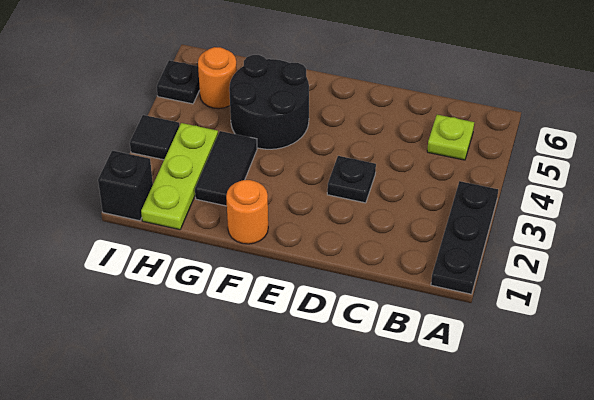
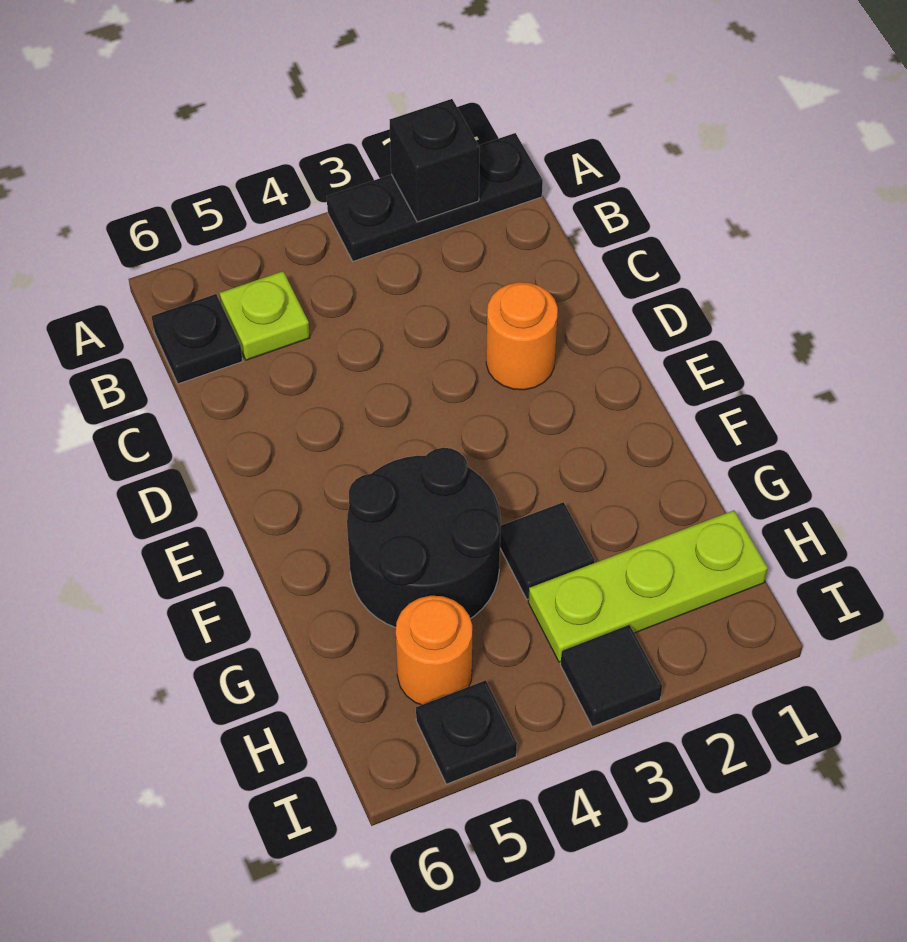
black 1x1 plate [327,156,376,203] -> black 1x1 plate moved to [152,294,242,384]
orange 1x1 round brick [226,180,268,244] -> orange 1x1 round brick moved to [486,282,558,390]
black 1x2 tile [195,131,257,206] -> black 1x1 tile [500,502,594,599]
black 1x1 brick [98,151,153,221] -> black 1x1 brick moved to [390,99,480,222]

